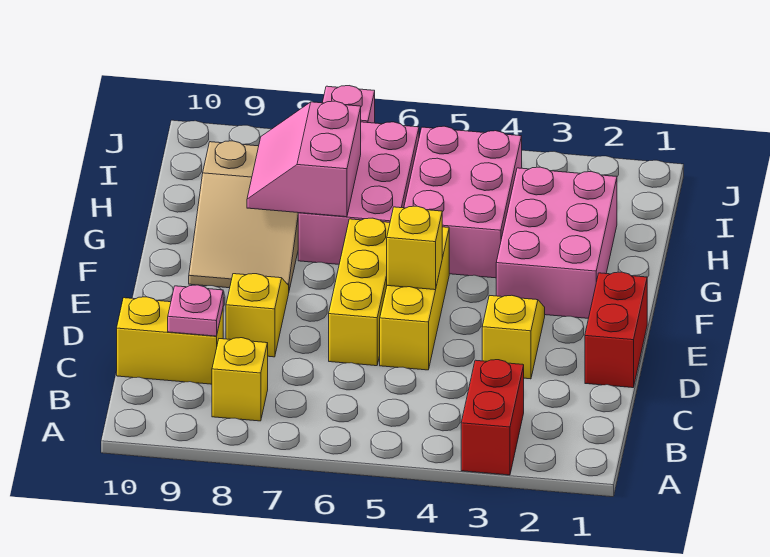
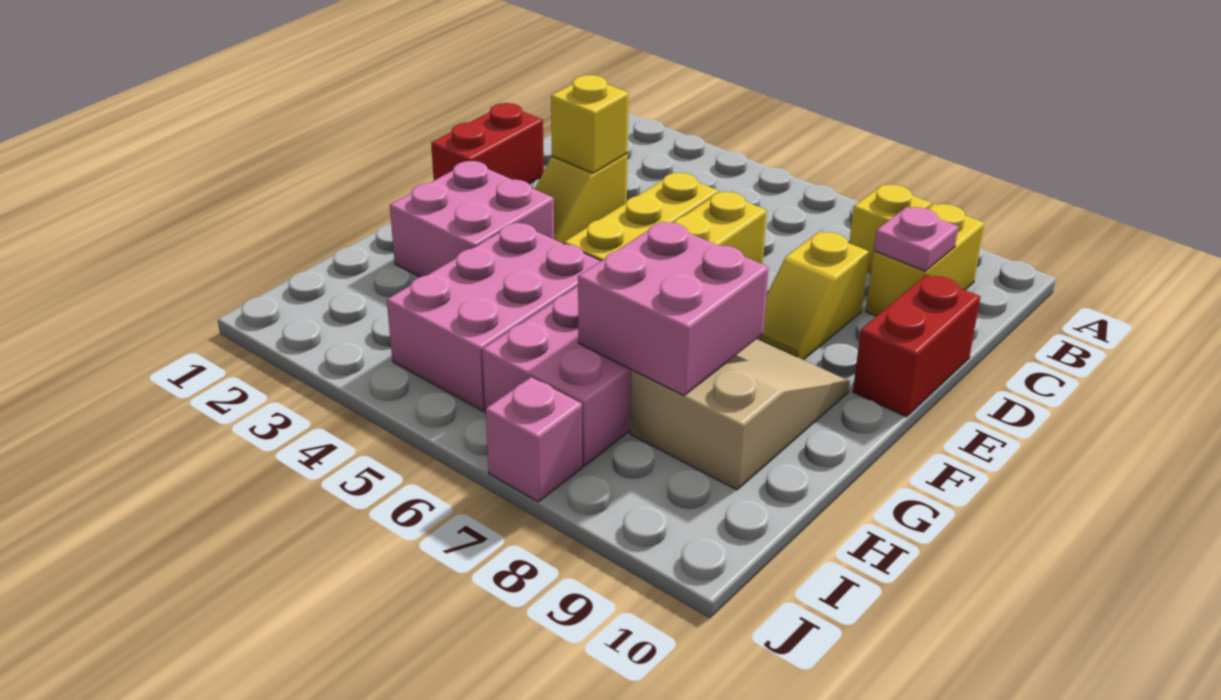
red 1x2 brick [461,360,524,475] -> red 1x2 brick moved to [853,275,980,417]
yellow 1x2 brick [117,297,223,384] -> yellow 1x2 brick turned to [866,204,985,316]
yellow 1x1 brick [387,206,442,290] -> yellow 1x1 brick moved to [551,75,629,173]
pink 2x3 brick [496,167,617,318] -> pink 2x2 brick [390,161,554,277]
pink 2x2 slope [247,101,361,217] -> pink 2x2 brick [578,222,769,395]

